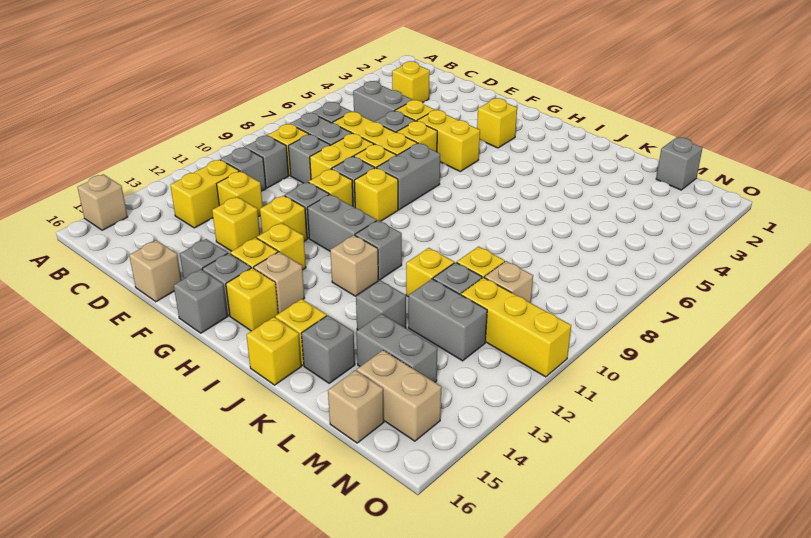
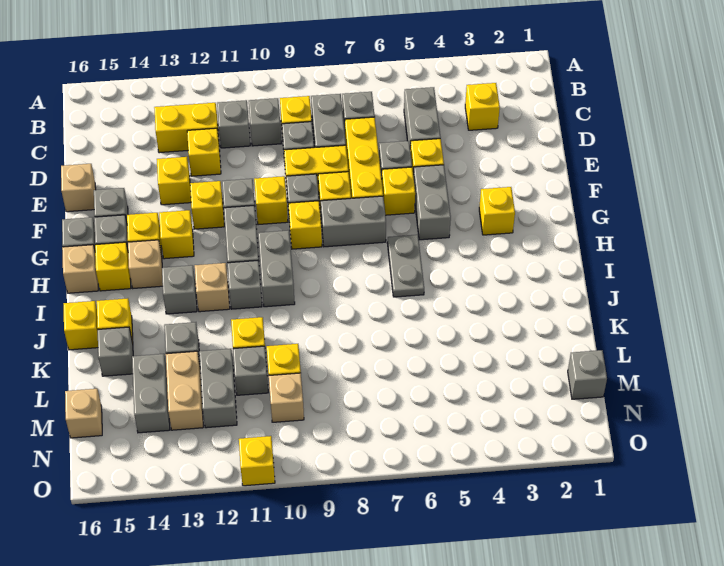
tan 1x1 brick [77,174,128,230] -> tan 1x1 brick moved to [62,245,98,293]
yellow 1x2 brick [417,110,480,171] -> grey 1x2 brick [413,165,451,240]
none -> grey 1x2 plate [387,235,424,297]
none -> grey 1x2 brick [258,230,295,307]
none -> grey 1x1 brick [162,265,197,314]
yellow 1x3 brick [461,277,571,377] -> yellow 1x1 brick [239,436,275,486]
tan 1x2 brick [357,350,441,441] -> tan 1x2 brick moved to [166,351,203,430]

